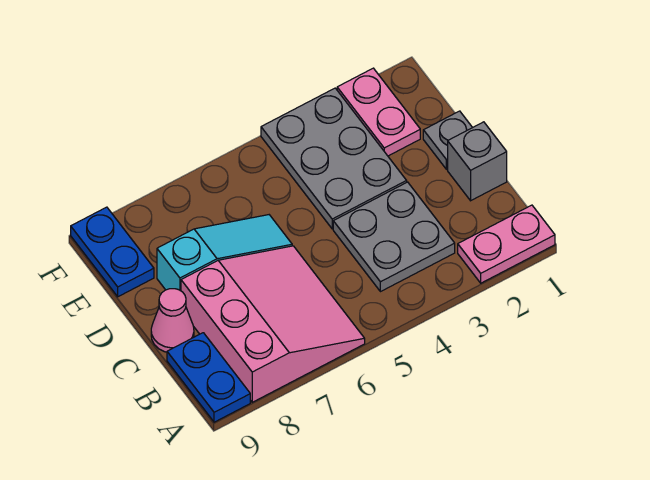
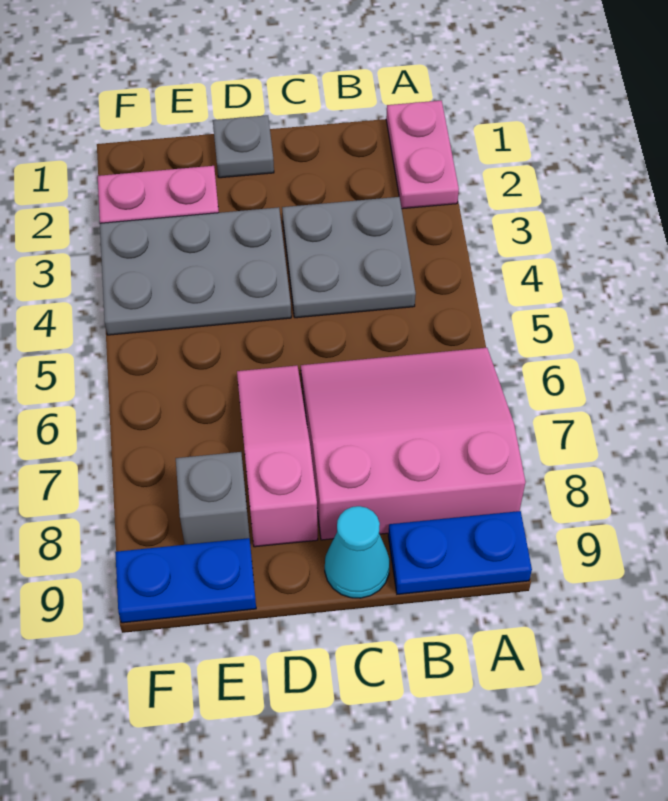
grey 1x1 brick [448,122,507,201] -> grey 1x1 brick moved to [176,452,250,545]
pink 1x1 cone [151,289,194,352] -> cyan 1x1 cone [325,506,390,598]
cyan 1x3 slope [157,215,292,291] -> pink 1x3 slope [237,365,318,547]

